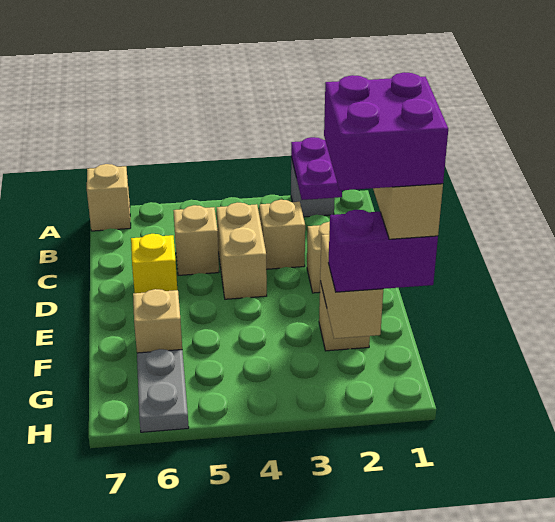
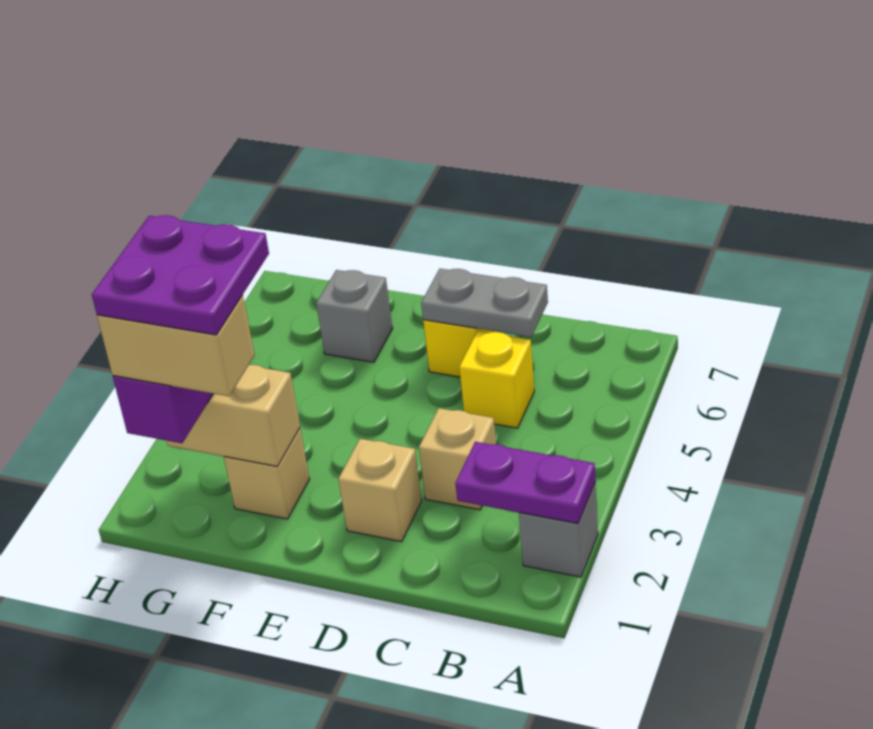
tan 1x1 brick [87,164,131,231] -> none
tan 1x2 brick [217,203,267,299] -> none
tan 1x1 brick [173,205,219,275] -> yellow 1x1 brick [459,331,534,428]
purple 2x2 brick [324,72,448,190] -> purple 2x2 plate [92,215,269,335]
tan 1x1 brick [133,289,182,353] -> grey 1x1 brick [316,270,393,362]
grey 1x2 plate [137,349,189,432] -> grey 1x2 plate moved to [421,269,548,337]

